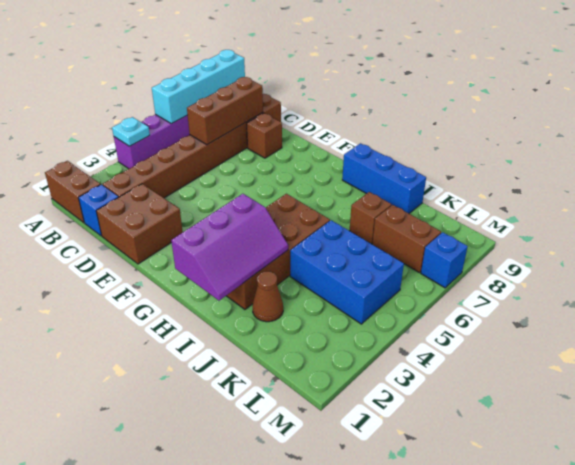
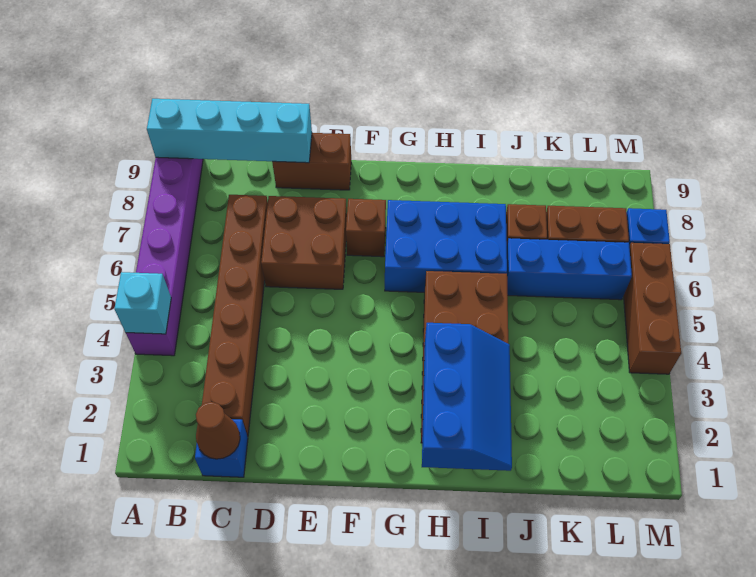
brown 1x2 brick [45,161,101,223] -> brown 1x2 brick moved to [272,133,351,190]
cyan 1x1 plate [112,117,150,146] -> cyan 1x1 brick [114,272,171,334]
cyan 1x4 brick [152,50,245,124] -> cyan 1x4 brick turned to [147,99,312,163]
brown 1x8 brick [103,94,281,198] -> brown 1x6 brick [202,195,268,436]
brown 1x3 brick [187,77,263,145] -> brown 1x3 brick moved to [624,243,681,374]
brown 2x2 brick [96,184,183,264] -> brown 2x2 brick moved to [261,196,347,289]
brown 1x1 brick [247,113,282,158] -> brown 1x1 brick moved to [346,199,386,257]
purple 2x3 slope [171,194,288,301] -> blue 2x3 slope [422,323,512,471]
blue 1x3 brick [342,143,426,213] -> blue 1x3 brick moved to [507,238,632,300]
brown 1x1 cone [253,271,283,322] -> brown 1x1 cone moved to [196,402,240,459]
blue 2x3 brick [290,220,404,324] -> blue 2x3 brick moved to [385,200,507,292]

